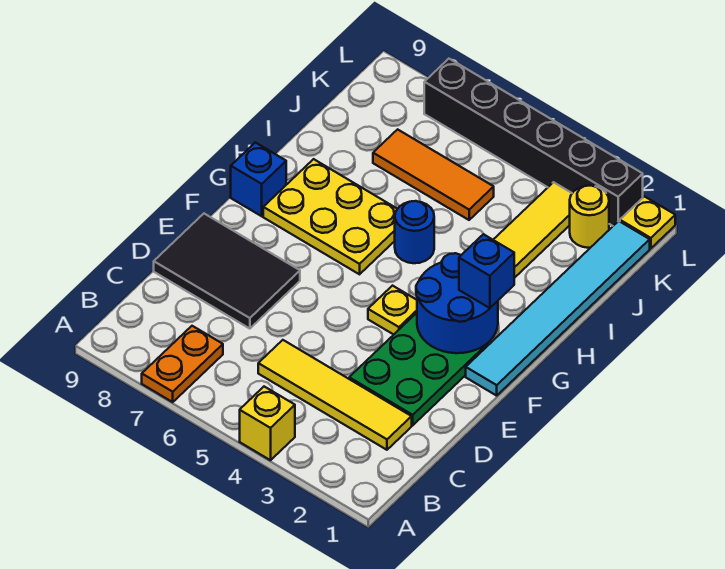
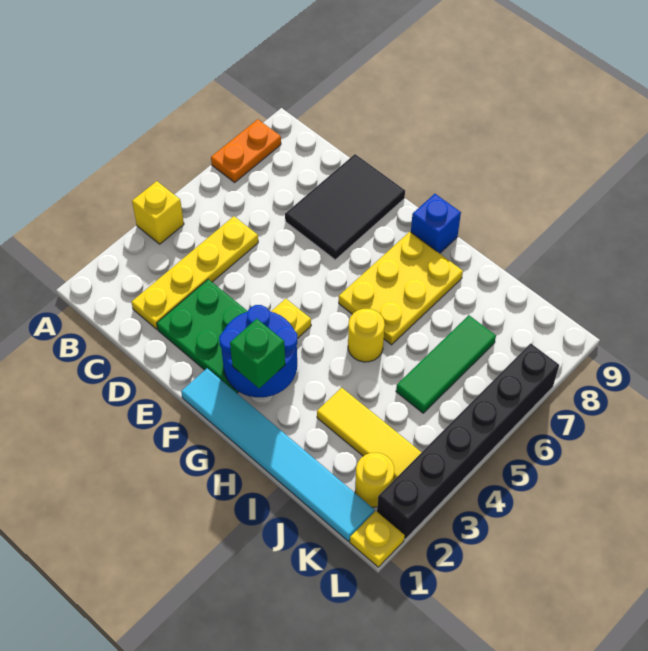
orange 1x2 plate [142,326,223,402] -> orange 1x2 plate turned to [211,119,281,182]
yellow 1x4 tile [258,340,412,450] -> yellow 1x4 plate [131,216,258,329]
blue 1x1 brick [459,234,514,308] -> green 1x1 brick [230,319,285,388]
blue 1x1 round brick [395,201,434,263] -> yellow 1x1 round brick [348,309,385,362]
orange 1x3 tile [373,129,494,220] -> green 1x3 tile [396,315,496,413]

